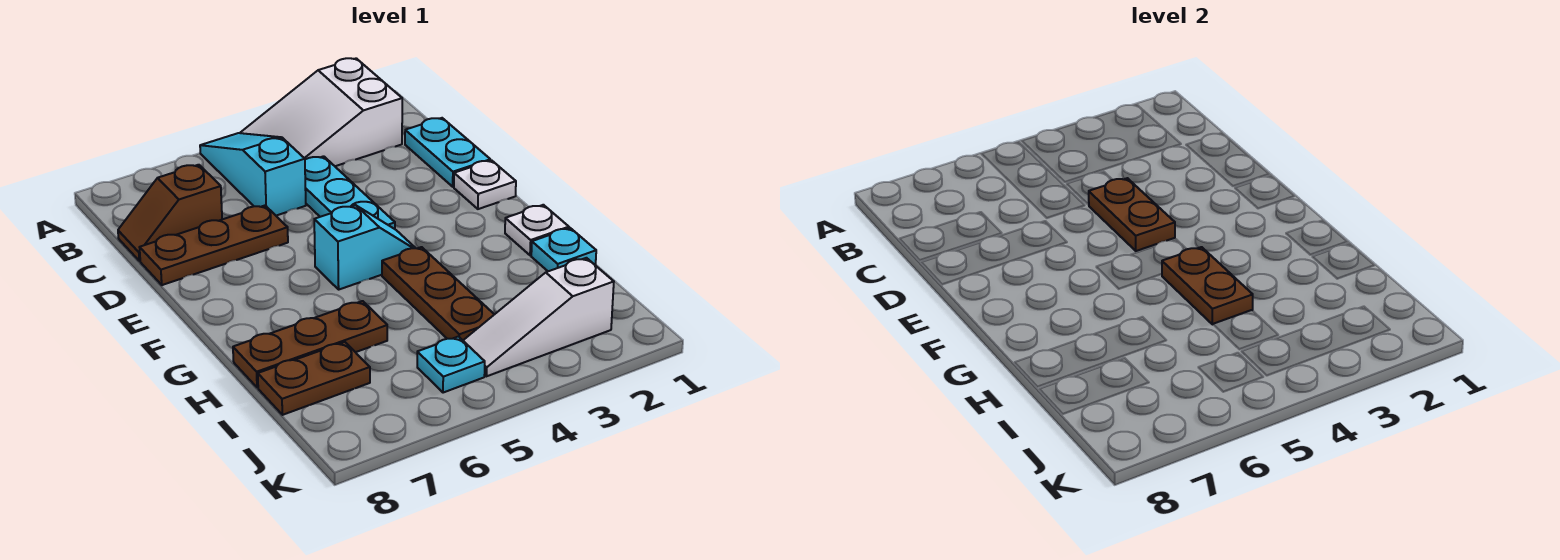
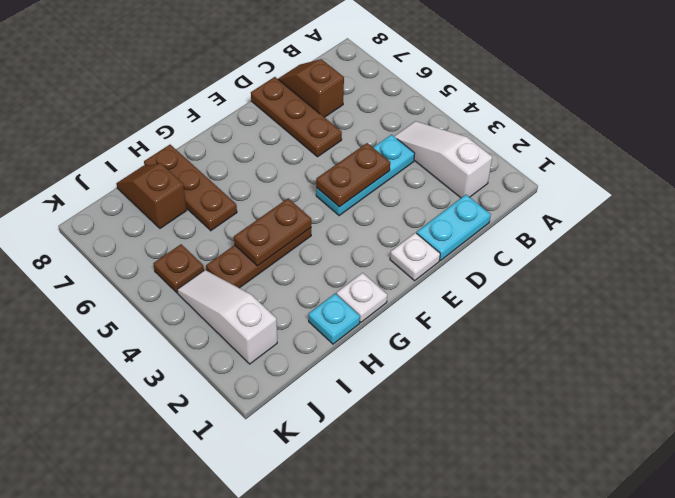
white 2x3 slope [241,58,402,166] -> white 1x3 slope [394,121,492,198]
cyan 1x3 slope [200,133,306,216] -> none
cyan 1x2 slope [314,205,415,289] -> none
brown 1x2 plate [258,342,370,415] -> brown 1x2 slope [116,164,187,228]
cyan 1x1 plate [417,337,485,393] -> brown 1x1 plate [153,244,204,293]

